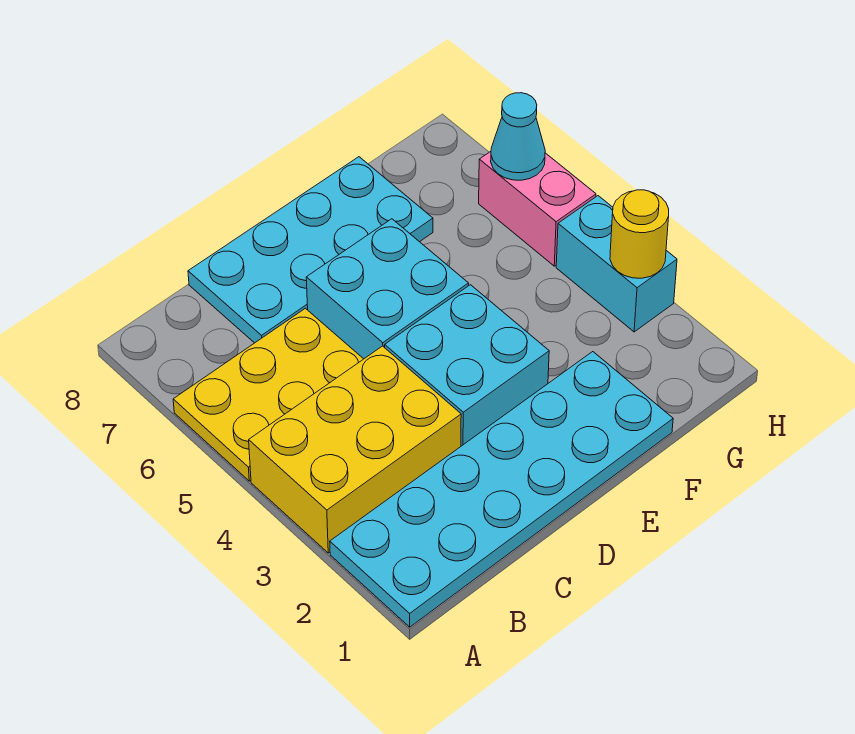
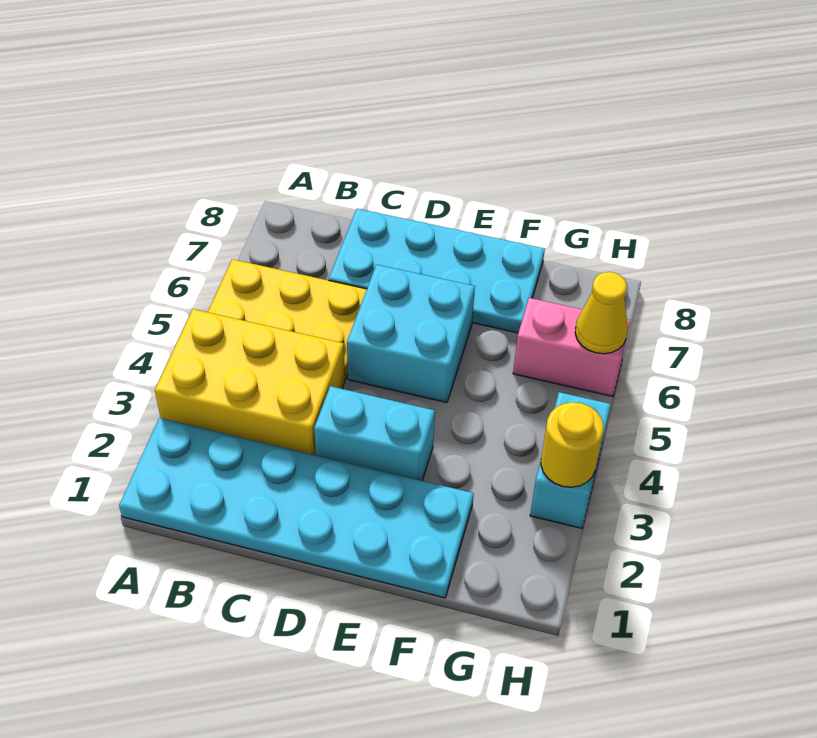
cyan 2x2 brick [385,285,549,446] -> cyan 1x2 brick [314,386,435,481]
pink 1x2 brick [479,151,596,266] -> pink 1x2 brick turned to [513,298,630,396]
cyan 1x1 cone [491,93,545,180] -> yellow 1x1 cone [575,272,628,354]

